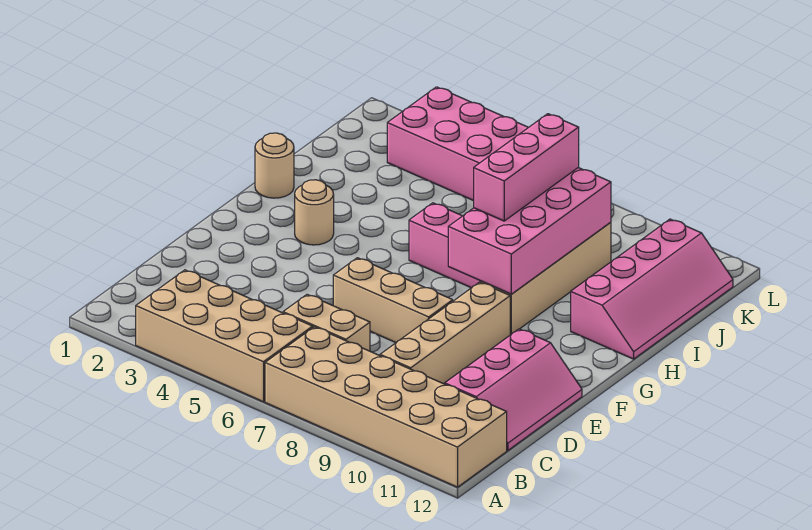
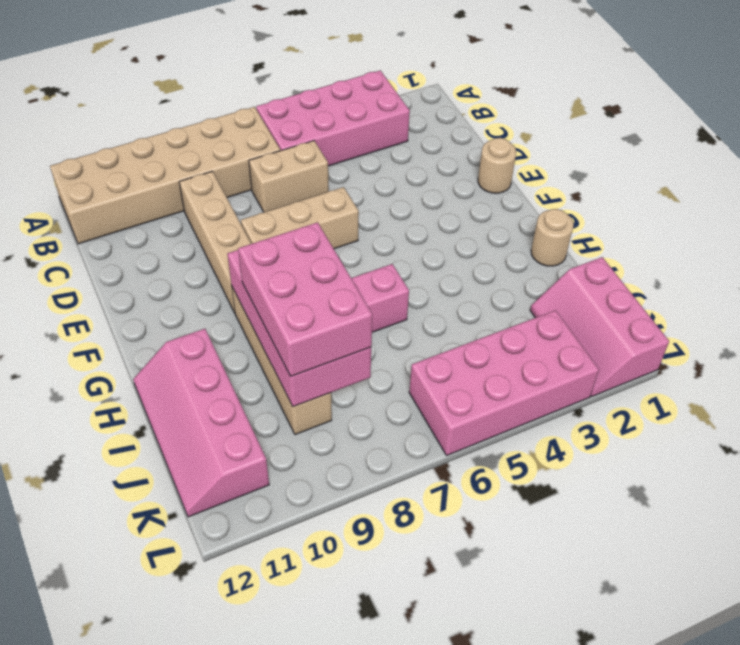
tan 2x4 brick [136,270,313,402] -> pink 2x4 brick [256,71,410,166]
pink 2x3 slope [445,329,582,451] -> pink 2x3 slope moved to [530,257,669,396]
tan 1x1 round brick [295,180,334,245] -> tan 1x1 round brick moved to [478,138,516,193]
pink 1x3 brick [474,114,579,221] -> pink 2x3 brick [238,222,372,376]

